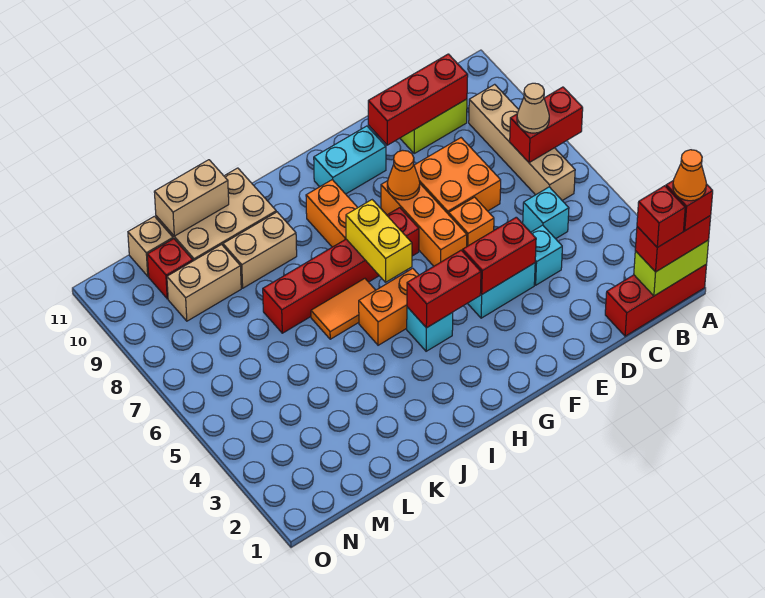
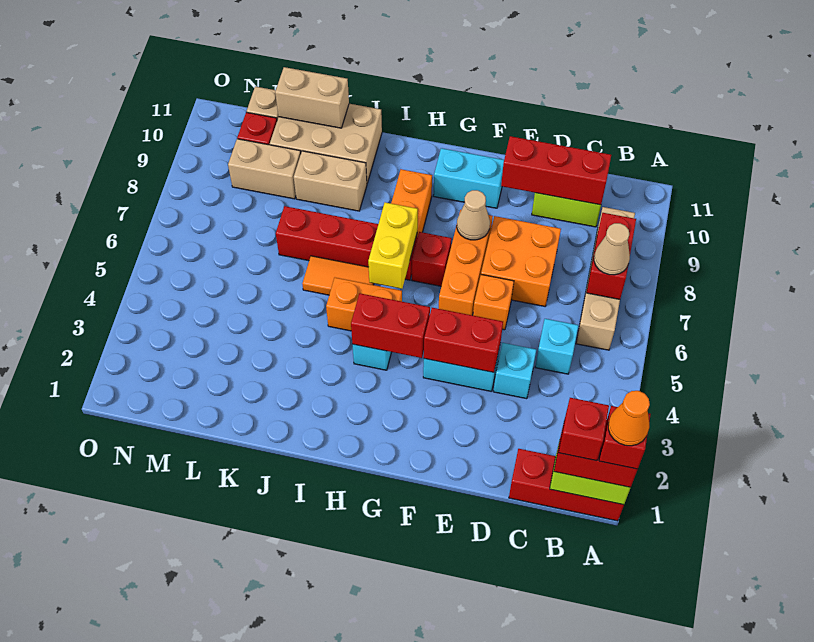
red 1x2 brick [510,87,583,163] -> red 1x2 brick turned to [586,213,636,299]
orange 1x1 cone [387,150,420,200] -> tan 1x1 cone [457,190,490,240]

